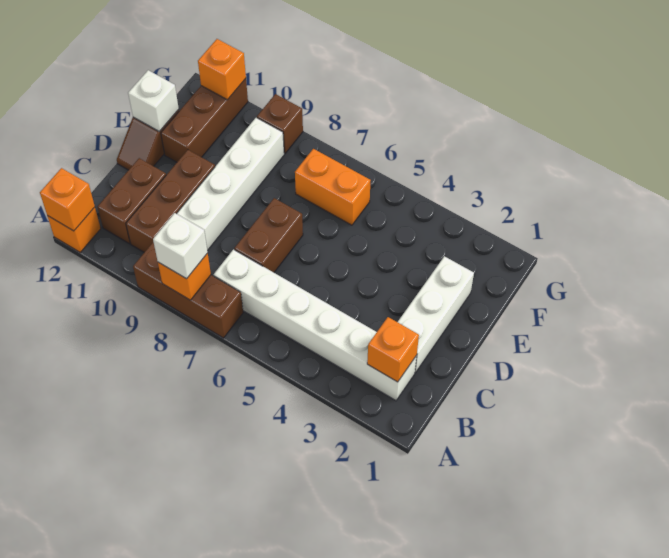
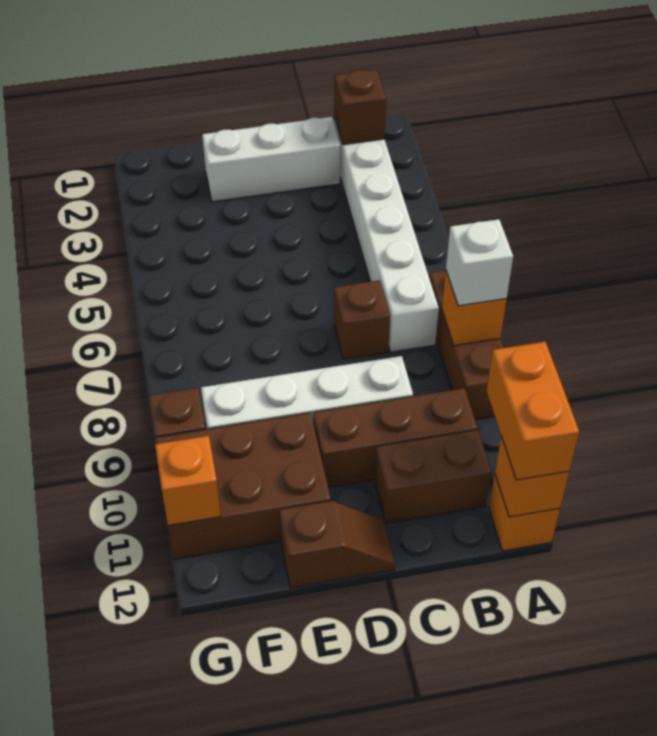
orange 1x1 brick [367,317,419,382] -> brown 1x1 brick [334,69,386,145]
brown 1x2 brick [234,198,303,272] -> brown 1x1 brick [334,280,390,359]
brown 1x3 brick [161,79,248,162] -> brown 2x3 brick [155,413,331,559]
white 1x1 brick [128,70,179,132] -> none
orange 1x2 brick [295,149,371,225] -> orange 1x2 brick moved to [487,342,579,480]

